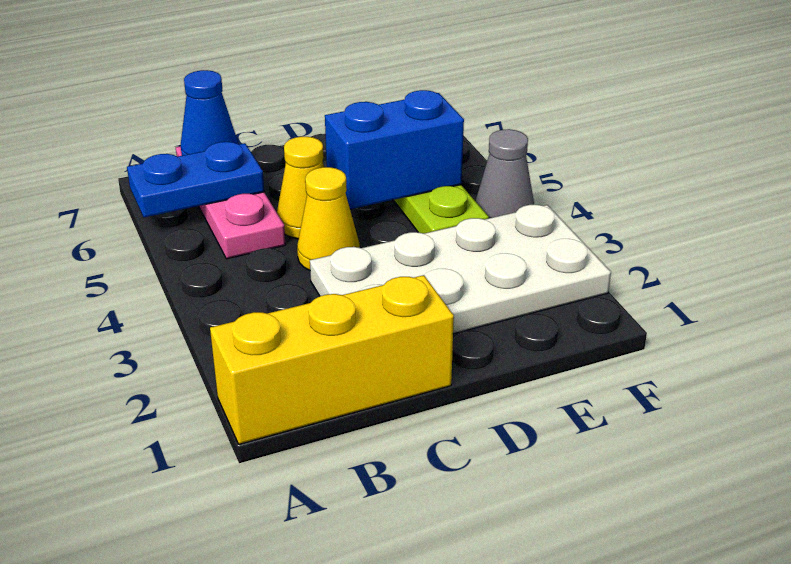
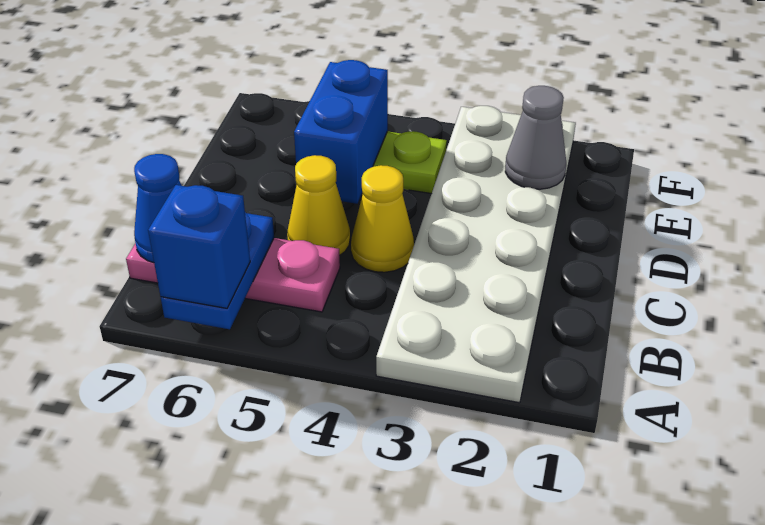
yellow 1x3 brick [210,275,454,444] -> none
none -> blue 1x1 brick [148,185,250,308]
white 2x4 plate [310,205,611,334] -> white 2x6 plate [376,106,576,403]
grey 1x1 cone [475,129,534,218] -> grey 1x1 cone moved to [505,86,566,189]

